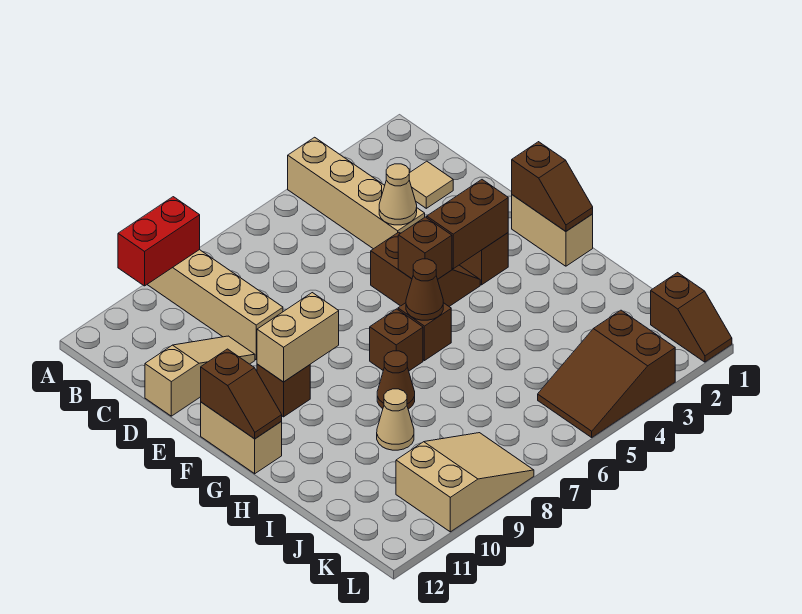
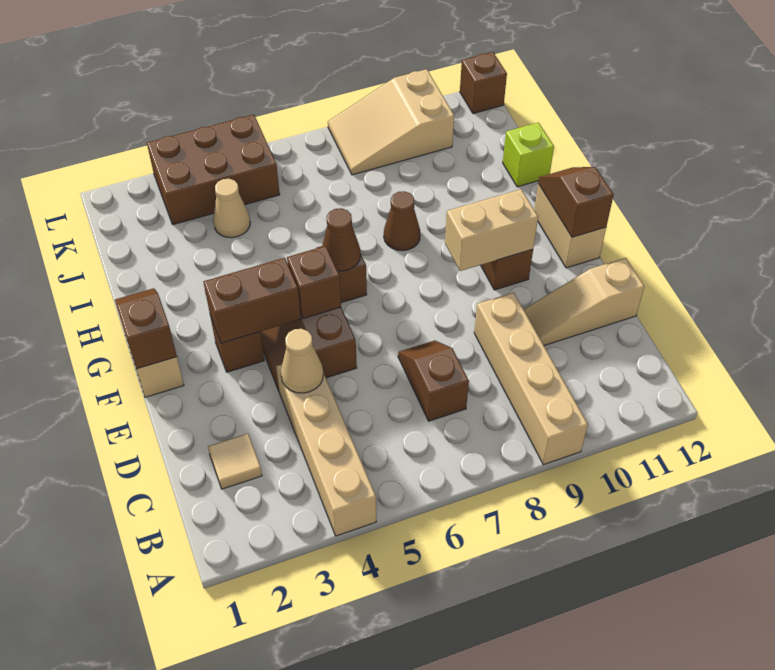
red 1x2 brick [118,197,200,286] -> none
brown 1x1 brick [370,309,423,371] -> brown 1x1 brick moved to [460,52,507,114]
tan 1x1 cone [377,389,414,450] -> tan 1x1 cone moved to [213,179,250,238]
none -> lime 1x1 brick [503,123,554,187]
brown 1x2 slope [651,273,732,362] -> brown 1x2 slope moved to [398,340,469,421]
brown 2x3 slope [538,310,675,437] -> brown 2x3 brick [147,115,280,225]

